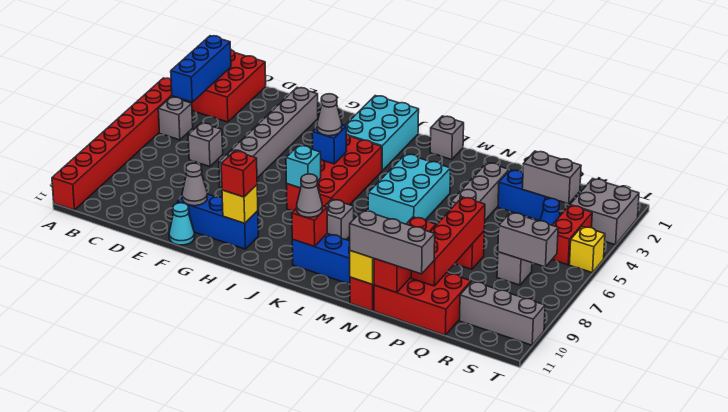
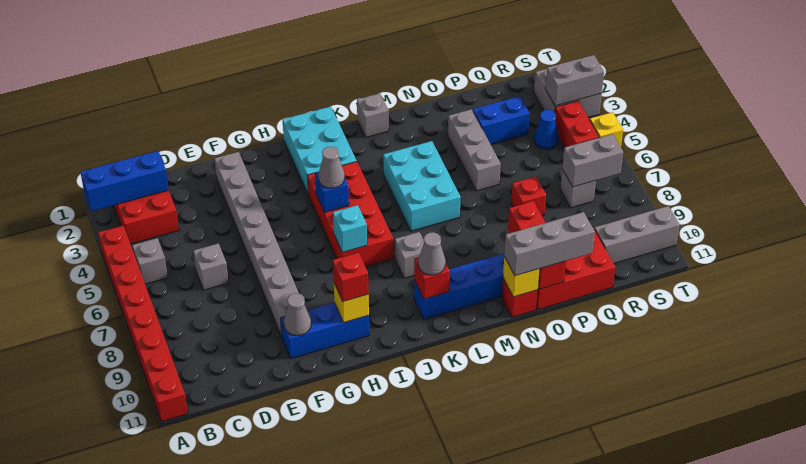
blue 1x3 brick [171,36,231,102] -> blue 1x3 brick turned to [80,151,169,211]
grey 1x6 brick [219,88,318,188] -> grey 1x8 brick [214,152,299,337]
cyan 1x1 cone [169,203,195,245] -> none
red 1x4 brick [411,197,485,286] -> none
grey 1x2 brick [522,151,581,204] -> grey 1x2 brick moved to [545,55,604,106]

